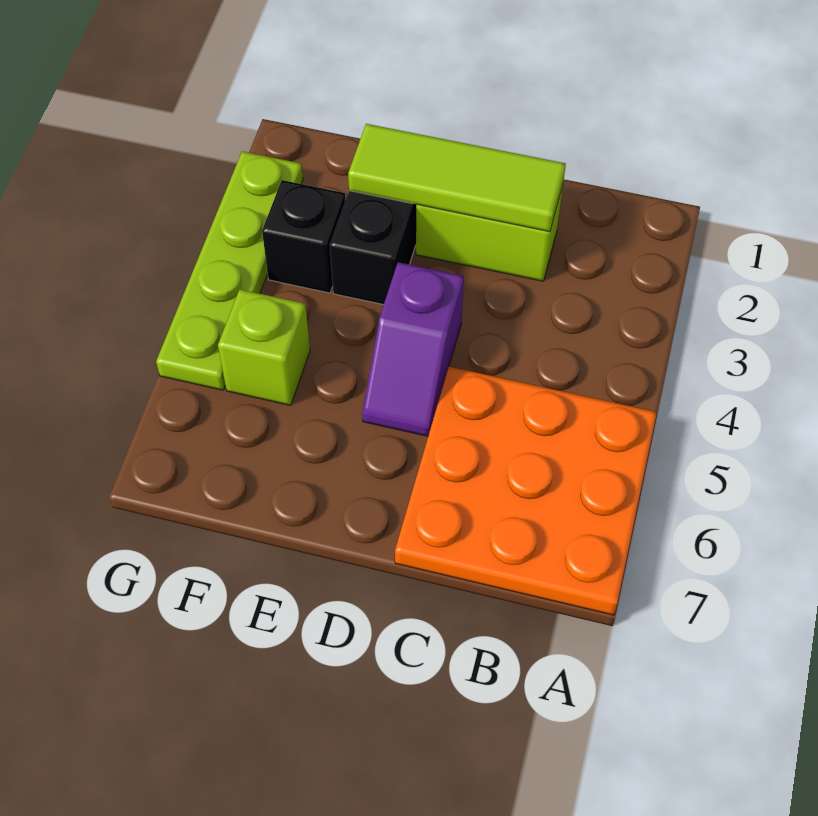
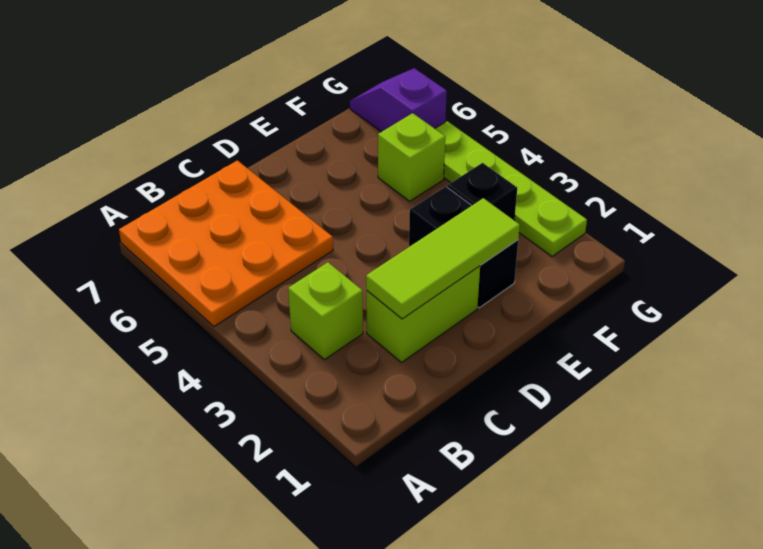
none -> lime 1x1 brick [288,262,363,360]
purple 1x2 slope [362,262,464,436] -> purple 1x2 slope moved to [350,68,447,132]

